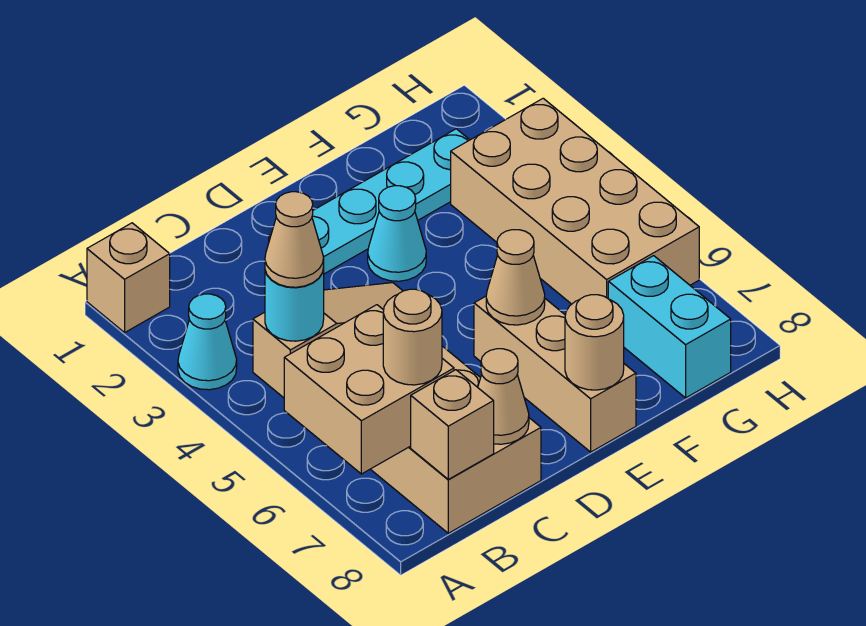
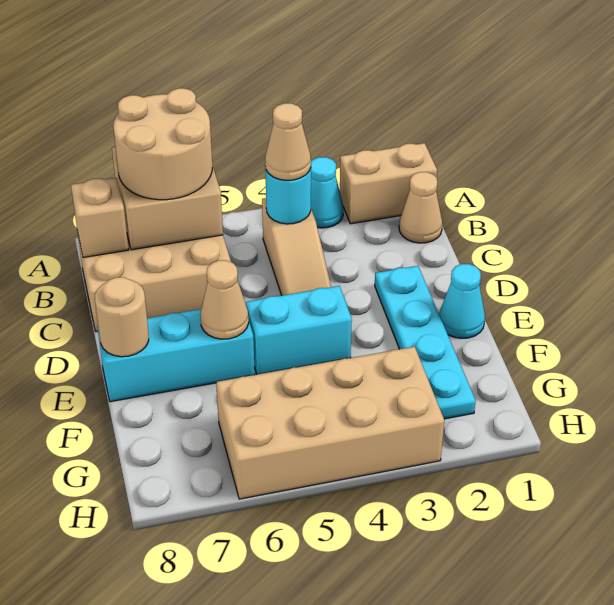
tan 1x1 brick [87,223,170,333] -> tan 1x2 brick [340,143,437,224]
tan 1x1 round brick [383,289,442,385] -> tan 2x2 round brick [113,88,212,200]
tan 1x1 cone [478,349,529,444] -> tan 1x1 cone moved to [399,172,442,243]
cyan 1x1 cone [368,186,426,281] -> cyan 1x1 cone moved to [439,264,485,338]
tan 1x3 brick [474,296,636,452] -> cyan 1x3 brick [97,309,255,402]
cyan 1x2 brick [608,256,731,398] -> cyan 1x2 brick moved to [246,286,352,374]

